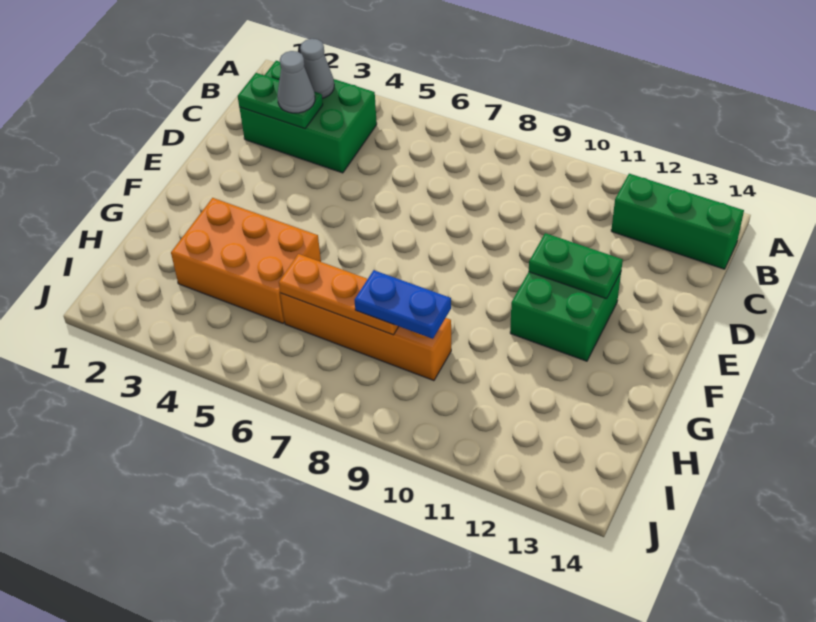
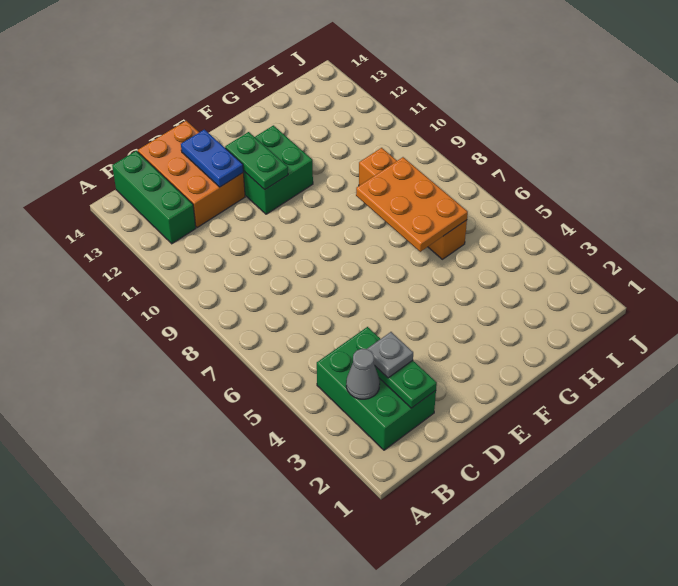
grey 1x1 cone [277,51,315,113] -> grey 1x1 plate [367,332,413,378]
orange 2x3 brick [171,198,321,323] -> orange 2x3 brick moved to [138,121,245,228]
orange 1x3 plate [279,254,399,335] -> orange 2x3 plate [356,157,468,252]
blue 1x2 plate [355,270,451,339] -> blue 1x2 plate moved to [181,130,243,187]

